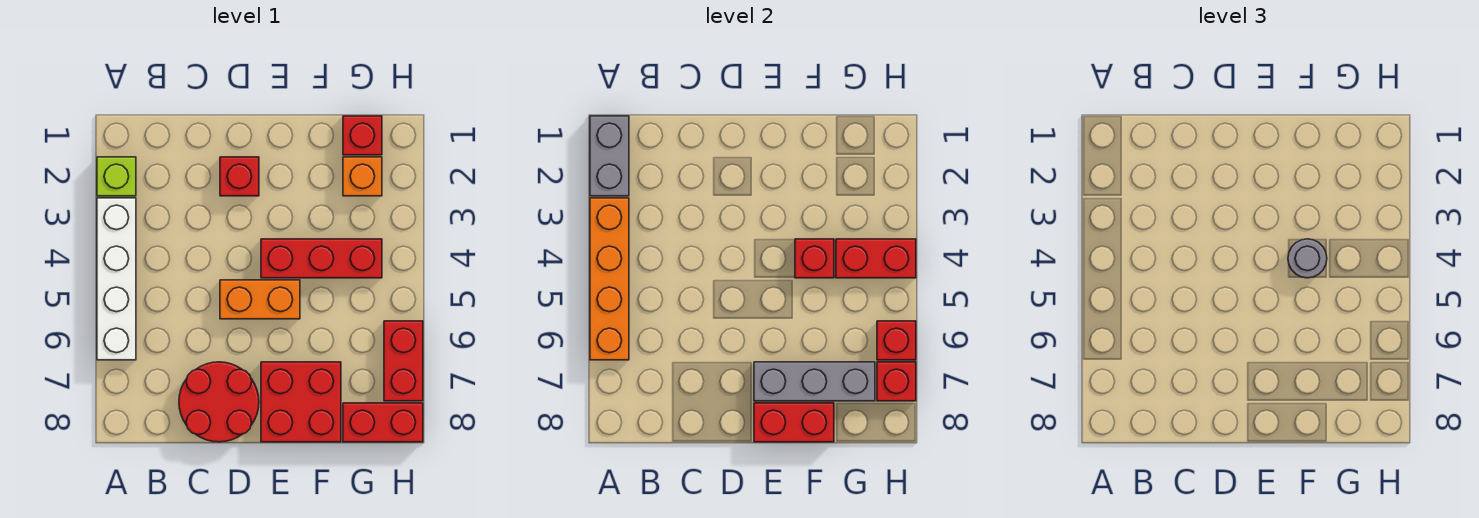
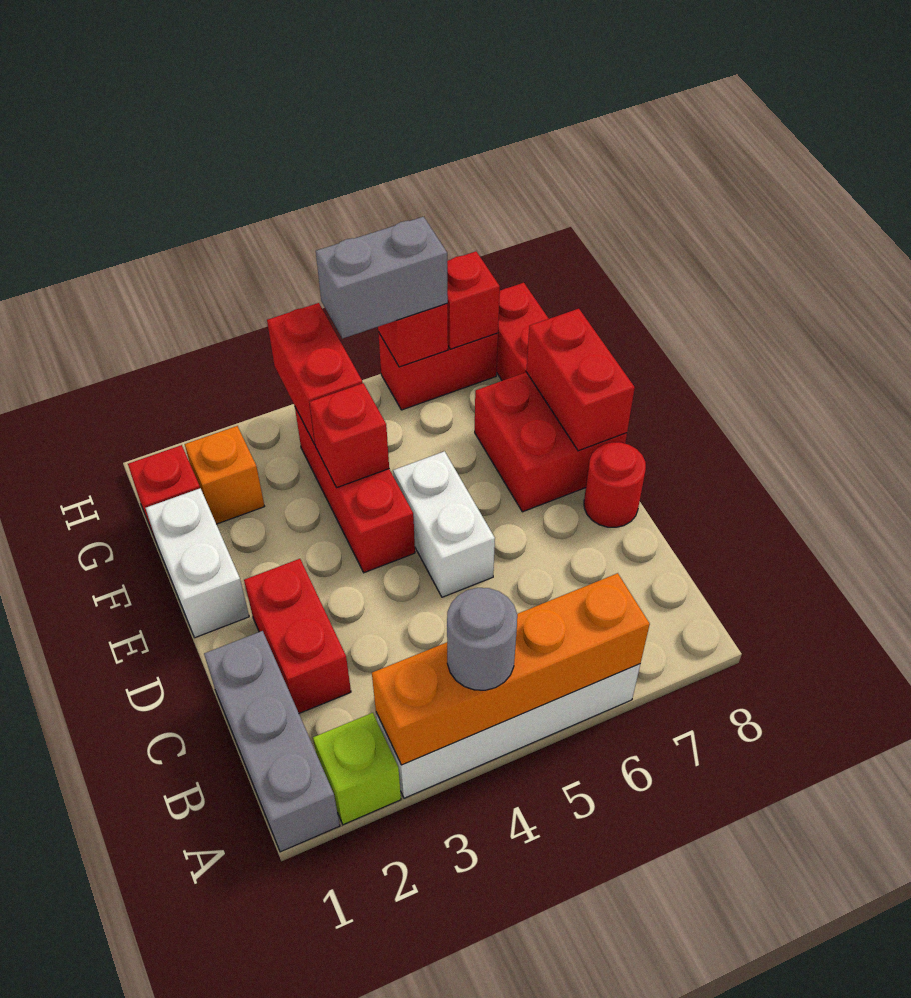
grey 1x2 brick [590,116,629,196] -> grey 1x2 brick moved to [316,217,448,338]
red 2x2 round brick [179,362,259,442] -> red 1x1 round brick [584,442,646,527]
red 1x1 brick [220,157,259,196] -> red 1x2 brick [244,559,351,713]
orange 1x2 brick [220,280,300,319] -> white 1x2 brick [393,451,495,597]
none -> white 1x2 brick [145,488,249,638]
grey 1x3 brick [754,362,875,401] -> grey 1x3 brick moved to [204,631,340,852]
grey 1x1 round brick [1288,239,1327,278] -> grey 1x1 round brick moved to [447,588,517,690]

